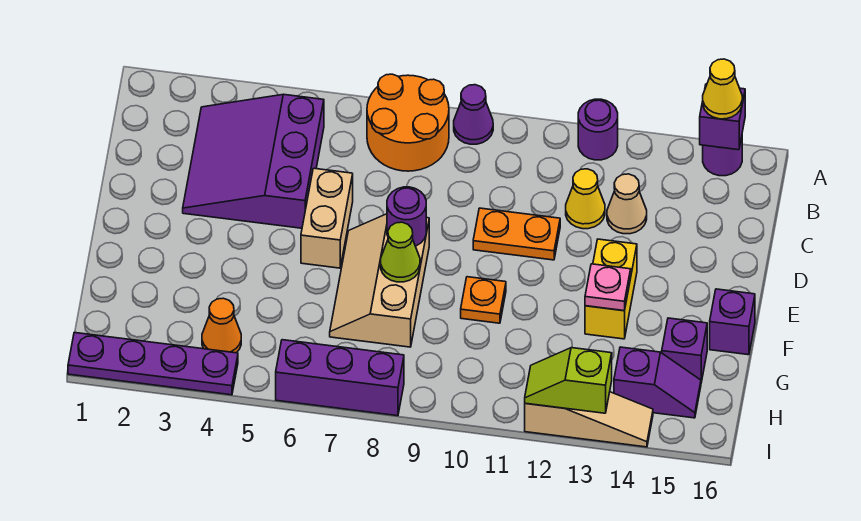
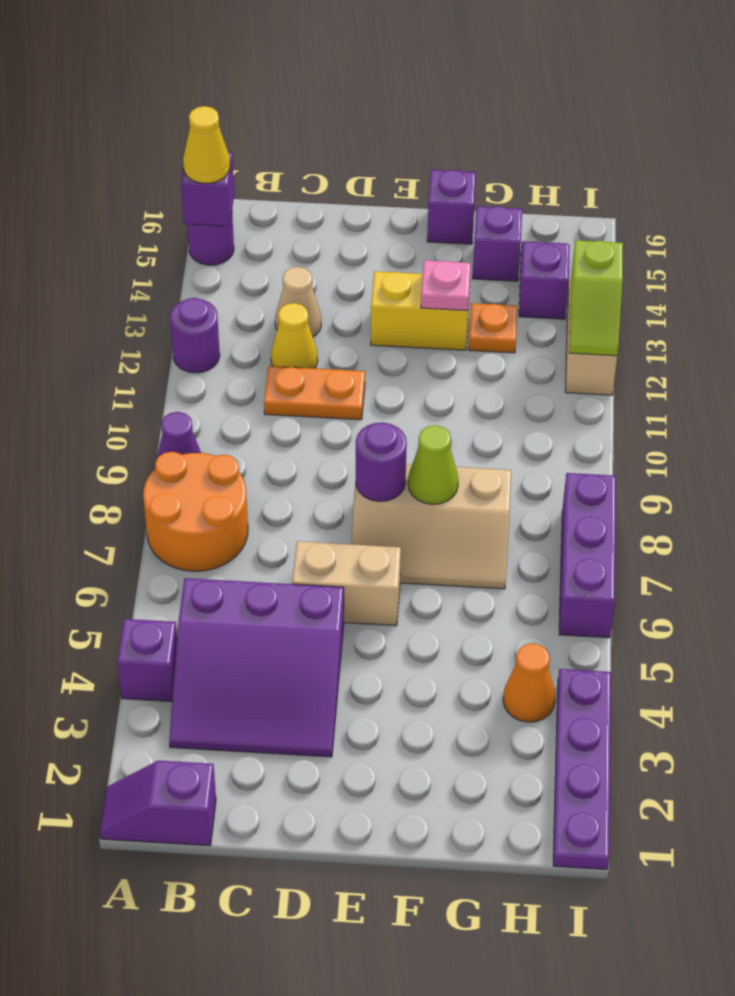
none -> purple 1x2 slope [100,761,216,846]
none -> purple 1x1 brick [117,619,177,701]
orange 1x2 plate [473,208,560,260] -> orange 1x2 plate turned to [264,366,365,420]
orange 1x1 plate [461,277,506,323] -> orange 1x1 plate moved to [468,303,517,353]

